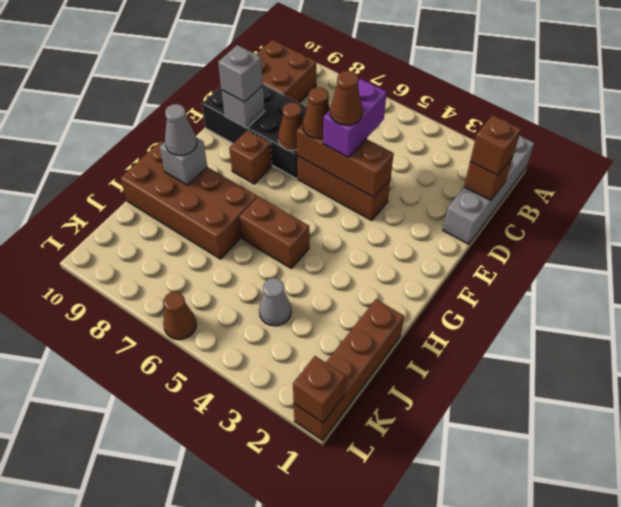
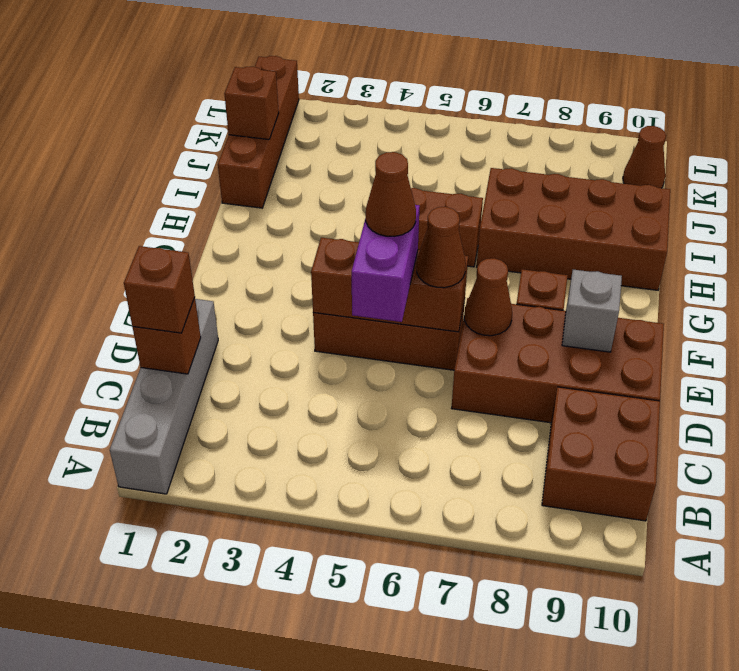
black 2x4 brick [202,84,307,179] -> brown 2x4 brick [452,298,664,423]
grey 1x1 brick [218,45,263,102] -> none
grey 1x1 brick [159,138,207,185] -> none
grey 1x1 cone [165,104,197,156] -> none
grey 1x1 cone [259,278,291,326] -> none
brown 1x1 brick [293,356,346,423] -> brown 1x1 brick moved to [224,66,279,140]
brown 1x1 cone [163,292,196,340] -> brown 1x1 cone moved to [623,126,666,188]

